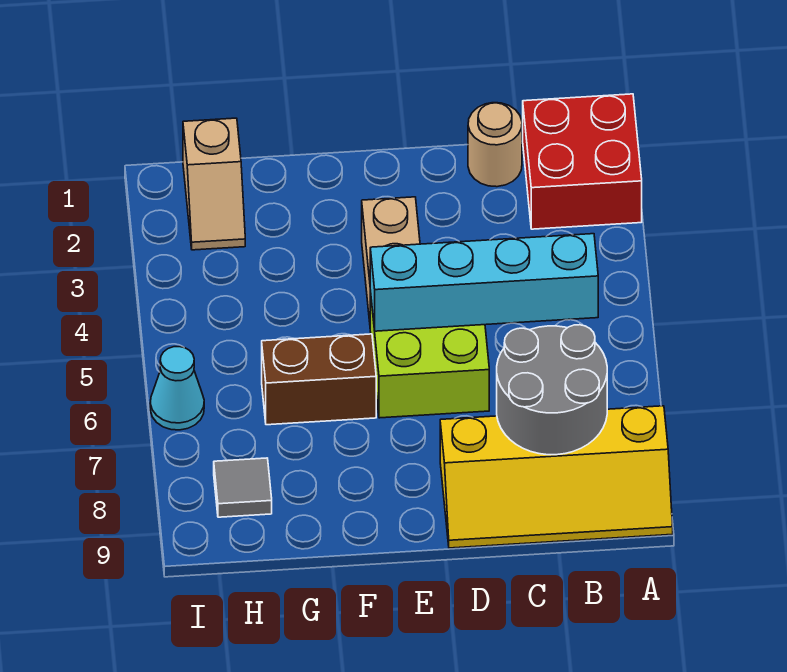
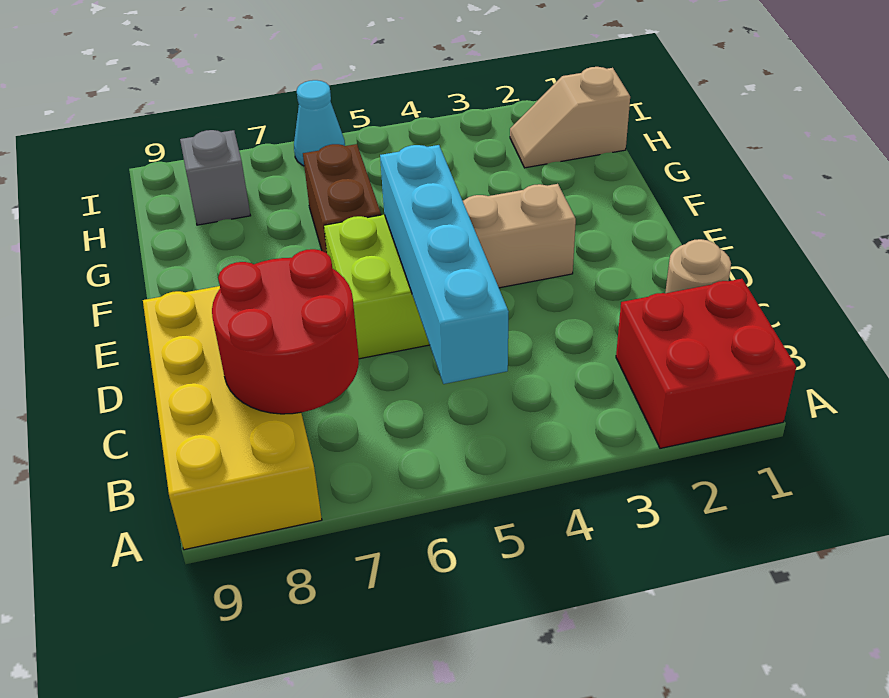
yellow 2x4 slope [440,406,673,548] -> yellow 2x4 brick [143,286,322,550]
grey 2x2 round brick [497,325,607,455] -> red 2x2 round brick [212,249,359,414]
grey 1x1 tile [214,458,272,517] -> grey 1x1 brick [180,130,251,225]

